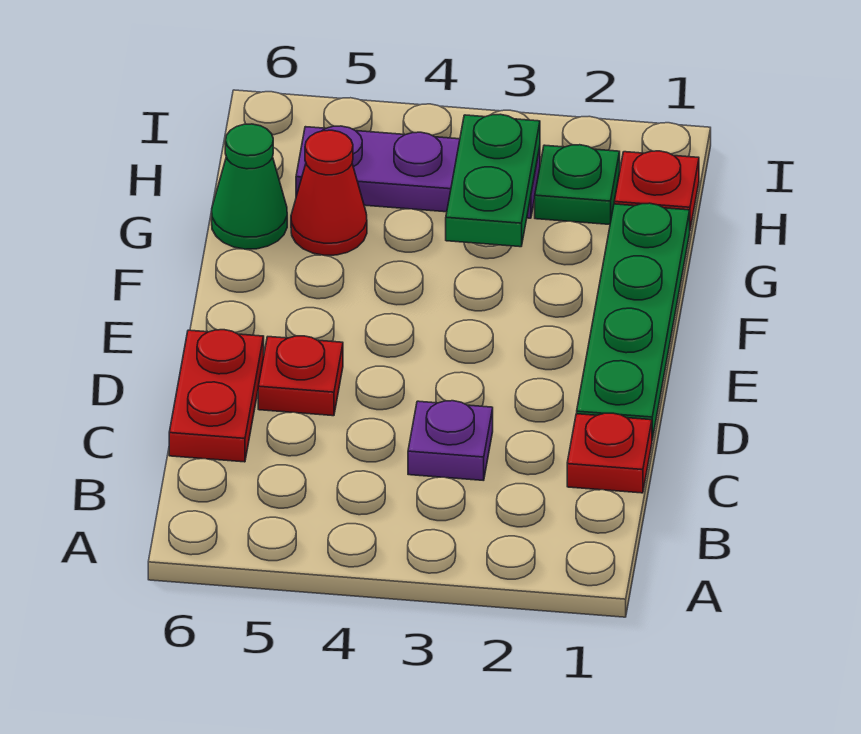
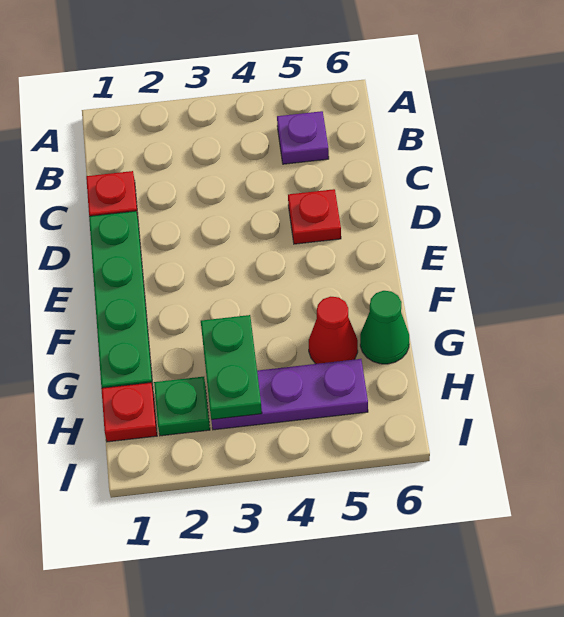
purple 1x1 plate [408,401,493,481] -> purple 1x1 plate moved to [277,111,329,164]
red 1x2 plate [169,330,264,462] -> none

